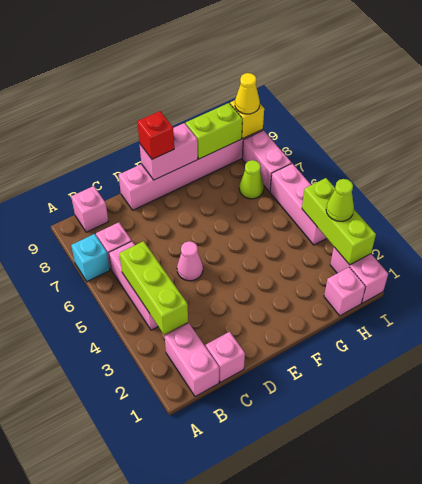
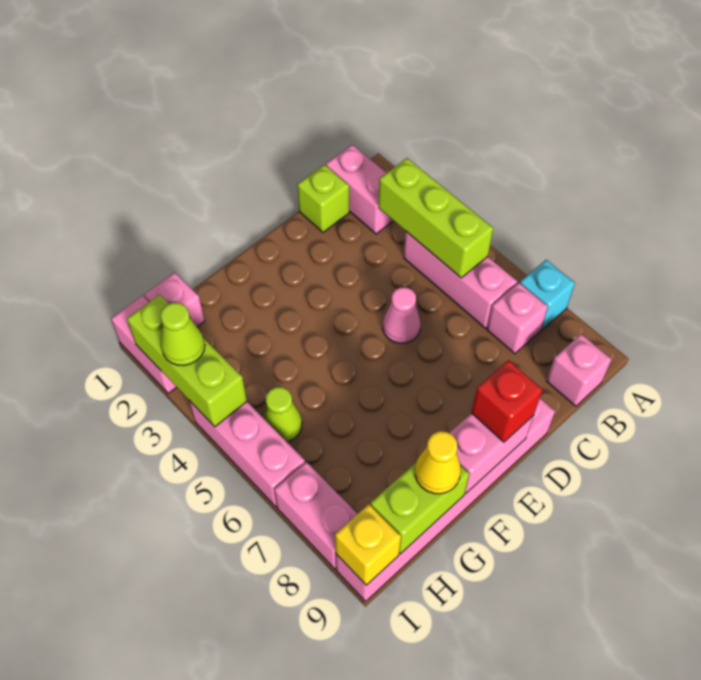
pink 1x1 brick [206,332,245,382] -> lime 1x1 brick [297,165,349,232]
lime 1x1 cone [239,160,264,199] -> lime 1x1 cone moved to [263,387,302,442]
yellow 1x1 cone [235,73,260,114] -> yellow 1x1 cone moved to [415,431,461,494]

